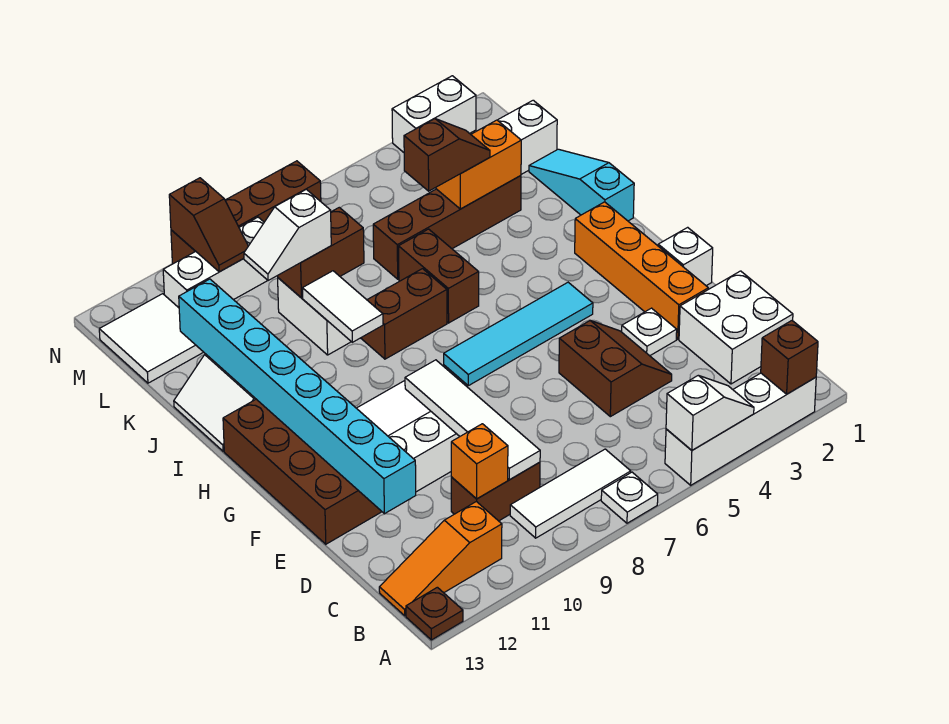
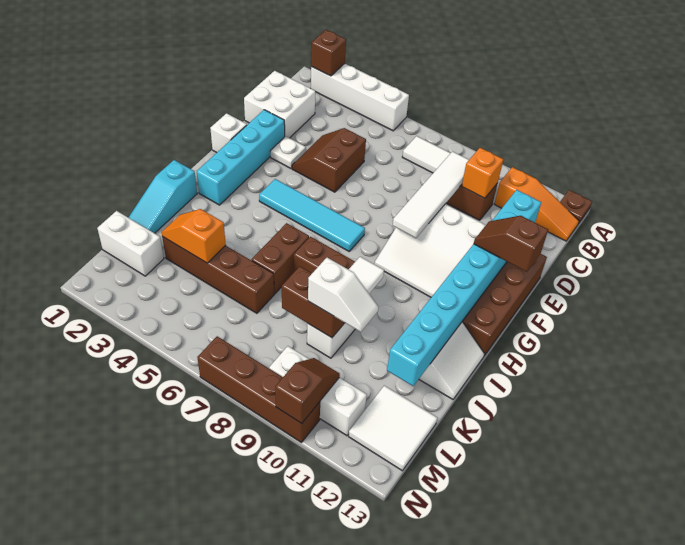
white 1x2 slope [666,376,754,450] -> none
white 1x1 plate [601,472,658,523] -> none
orange 1x4 brick [575,202,708,339] -> cyan 1x4 brick [197,110,285,205]
orange 1x2 brick [436,120,521,209] -> orange 1x2 slope [162,209,226,263]
brown 1x2 slope [404,119,490,191] -> brown 1x2 slope moved to [474,216,548,272]
white 1x2 brick [392,76,476,152] -> none

